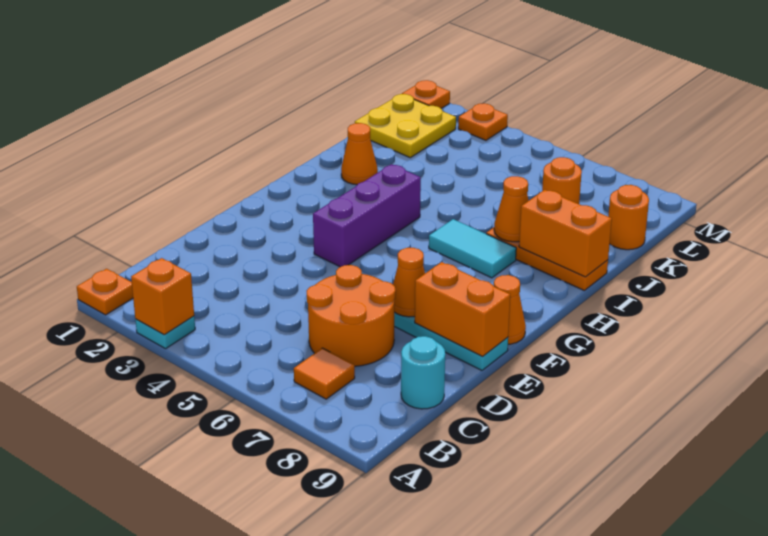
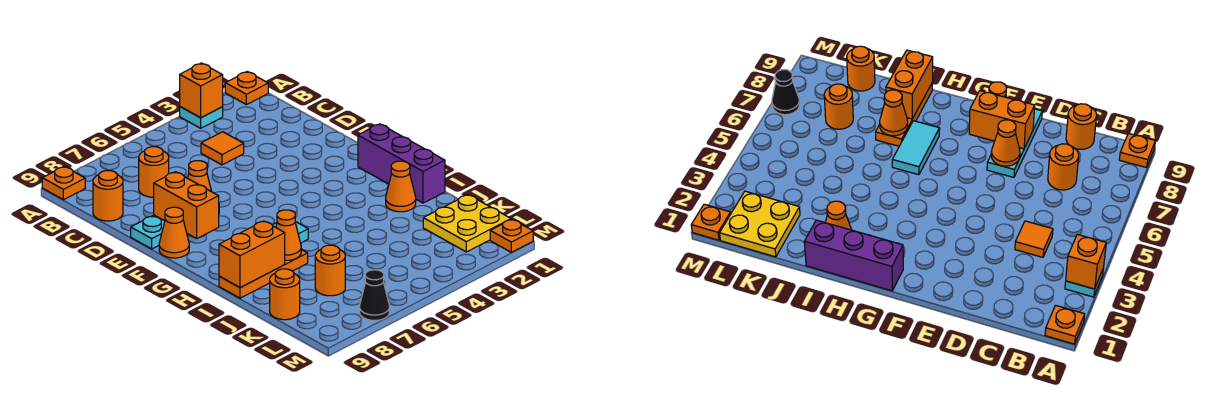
orange 1x1 tile [294,348,355,399] -> orange 1x1 tile moved to [201,132,244,165]
orange 2x2 round brick [307,265,396,366] -> orange 1x1 round brick [139,147,169,197]
cyan 1x1 round brick [401,336,445,409] -> orange 1x1 round brick [93,170,123,221]
orange 1x2 brick [415,262,510,356] -> orange 1x2 brick turned to [154,172,219,239]
purple 1x3 brick [313,164,421,267] -> purple 1x3 brick moved to [358,124,445,203]
orange 1x1 plate [458,103,508,140] -> orange 1x1 plate moved to [42,167,85,200]
none -> black 1x1 cone [360,270,390,320]

